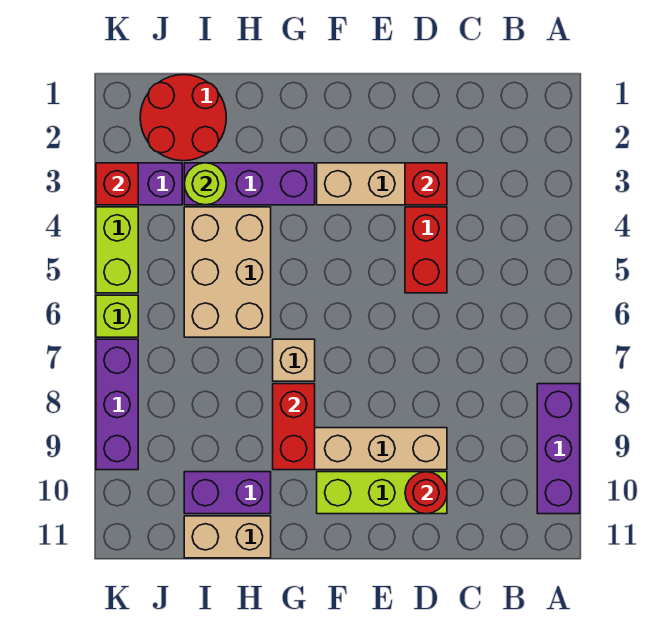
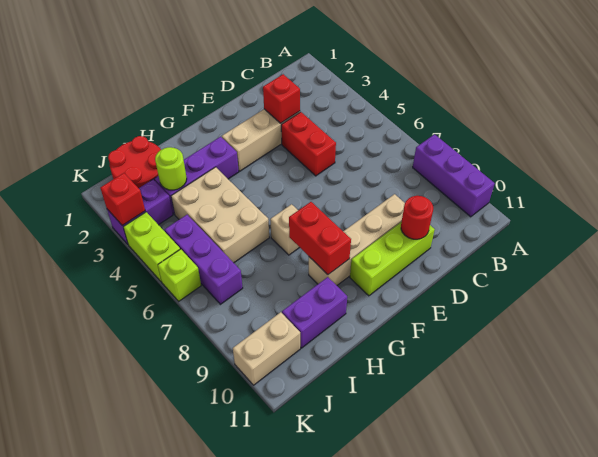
tan 1x2 brick [184,516,271,558] -> tan 1x2 brick moved to [233,312,300,385]
purple 1x3 brick [96,339,138,470] -> purple 1x3 brick moved to [165,215,243,304]

